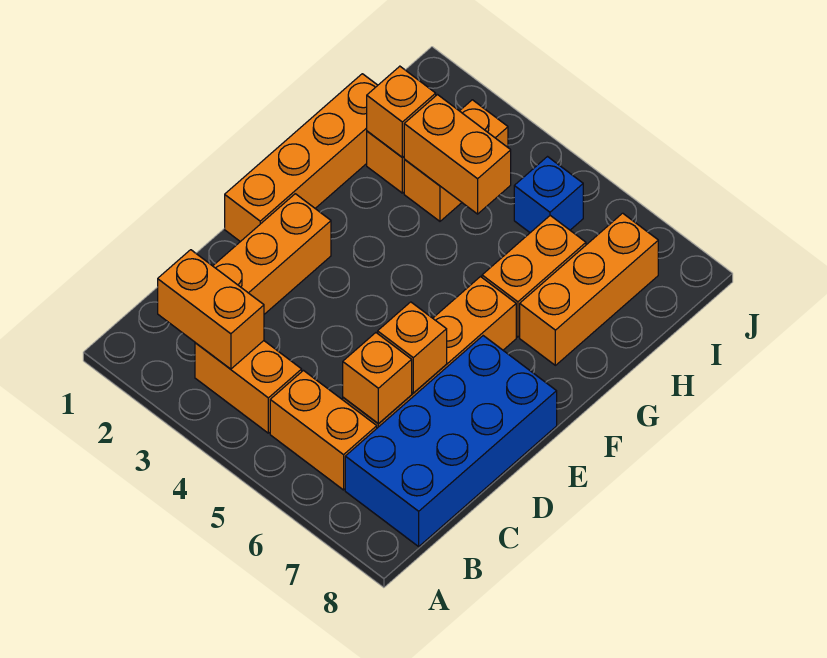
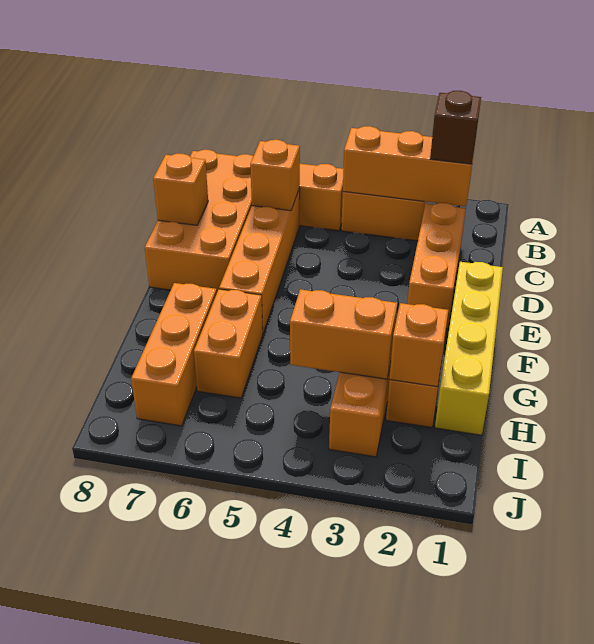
orange 1x2 brick [158,250,264,369] -> orange 1x3 brick [343,126,475,207]
none -> brown 1x1 brick [430,91,481,164]
blue 2x4 brick [345,336,557,546] -> orange 2x4 brick [145,150,253,292]
orange 1x1 brick [378,302,447,393] -> orange 1x1 brick moved to [153,154,208,225]
orange 1x4 brick [225,74,378,242] -> yellow 1x4 brick [435,262,503,435]
blue 1x1 brick [514,157,583,233] -> none

